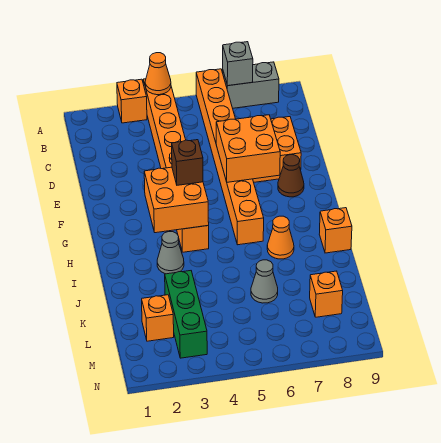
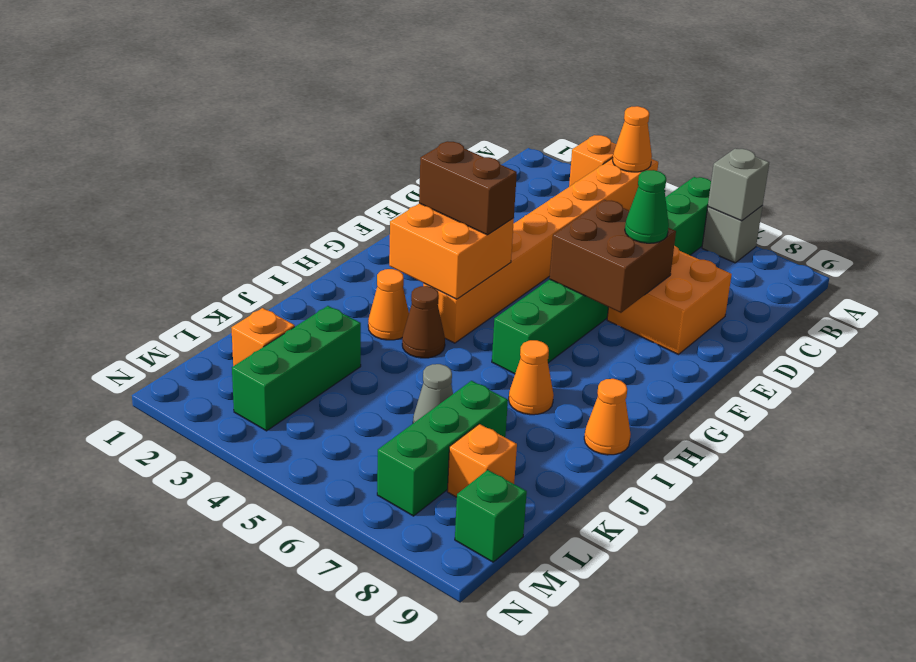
orange 1x8 brick [196,69,264,245] -> green 1x8 brick [492,177,711,374]
grey 1x2 brick [223,62,279,108] -> grey 1x1 brick [702,206,762,263]
orange 2x2 brick [216,115,280,182] -> brown 2x2 brick [549,200,676,313]
none -> green 1x1 cone [625,170,669,243]
brown 1x1 cone [278,155,304,197] -> brown 1x1 cone moved to [402,286,445,358]
brown 1x1 brick [172,140,203,185] -> brown 1x2 brick [419,142,517,235]
grey 1x1 cone [157,232,184,274] -> orange 1x1 cone [368,269,409,340]
orange 1x1 brick [319,208,352,253] -> orange 1x1 cone [584,379,631,455]
none -> green 1x3 brick [377,381,508,516]
none -> green 1x1 brick [455,470,527,562]

